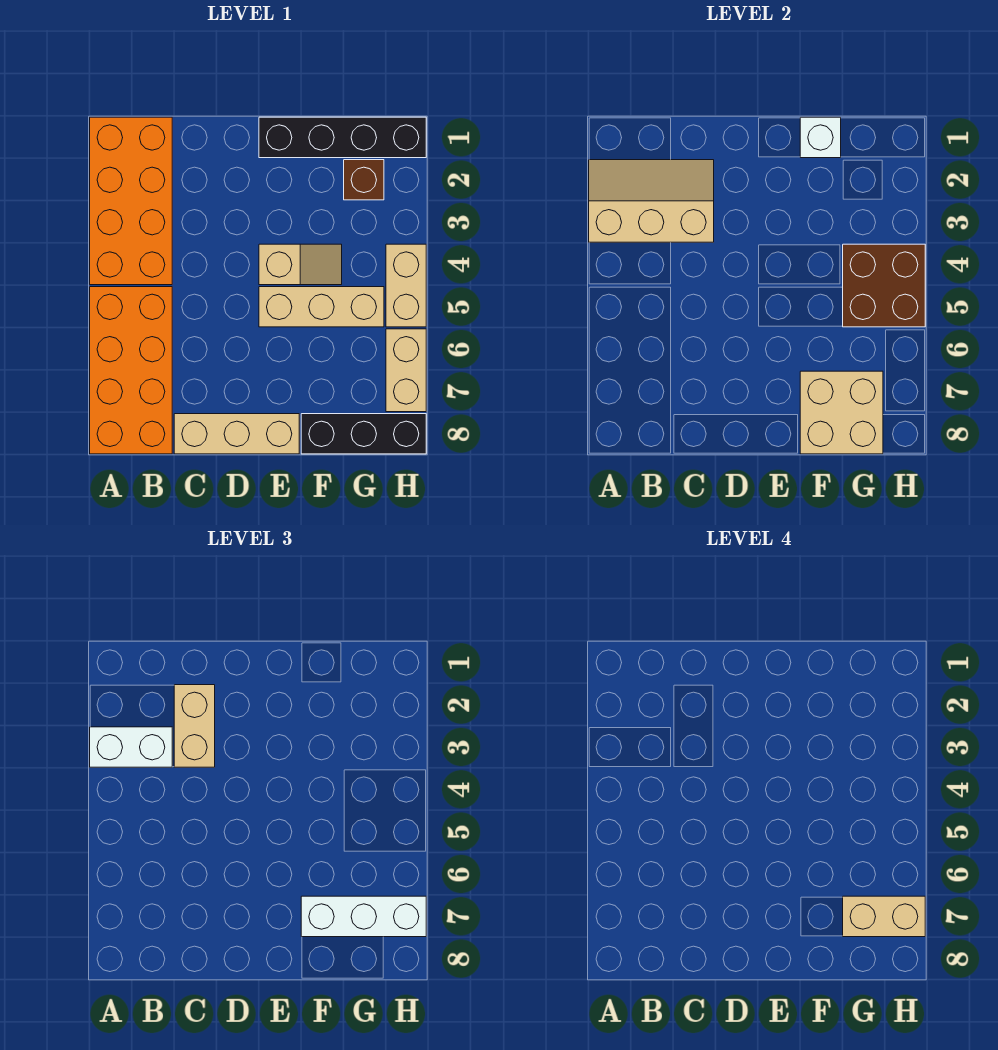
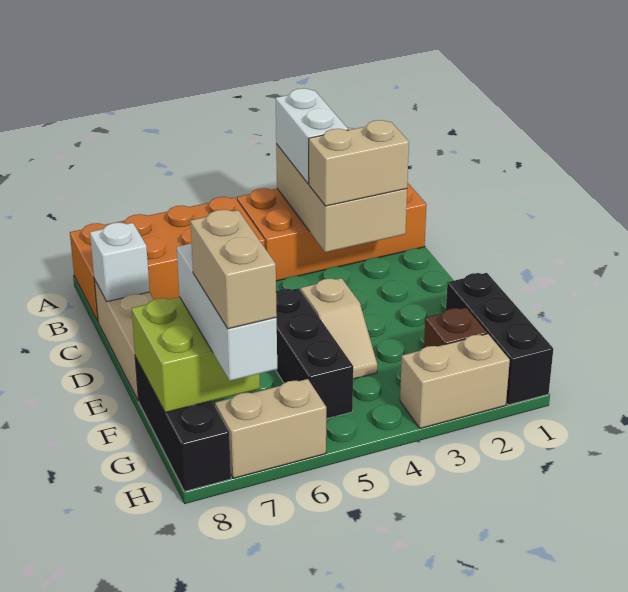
tan 2x3 slope [589,160,714,242] -> tan 2x3 brick [276,127,407,252]
black 1x4 brick [259,117,426,158] -> black 1x3 brick [446,273,553,405]
tan 1x3 brick [259,287,384,327] -> black 1x3 brick [276,288,353,419]
white 1x1 brick [800,117,841,158] -> white 1x1 brick moved to [90,223,150,302]
tan 2x2 brick [800,371,883,454] -> lime 2x2 brick [131,297,260,412]
brown 2x2 brick [843,244,925,327] -> none
tan 1x2 brick [386,244,426,327] -> tan 1x2 brick moved to [400,334,510,428]

